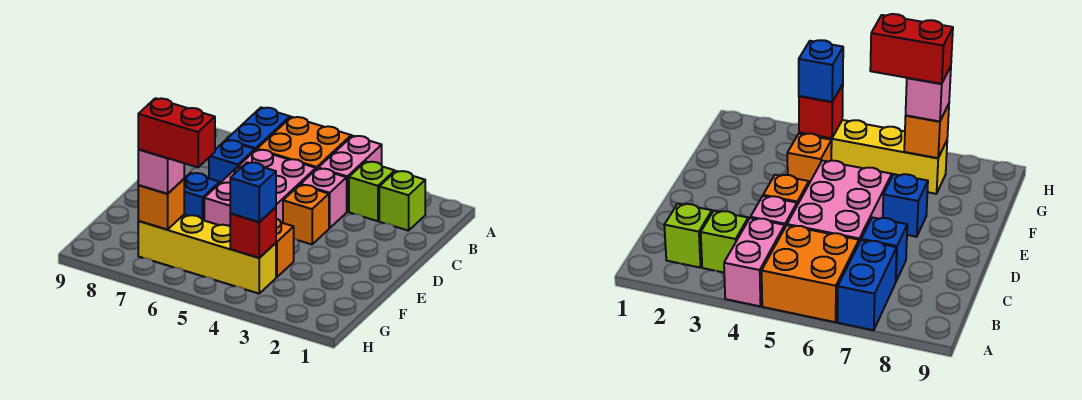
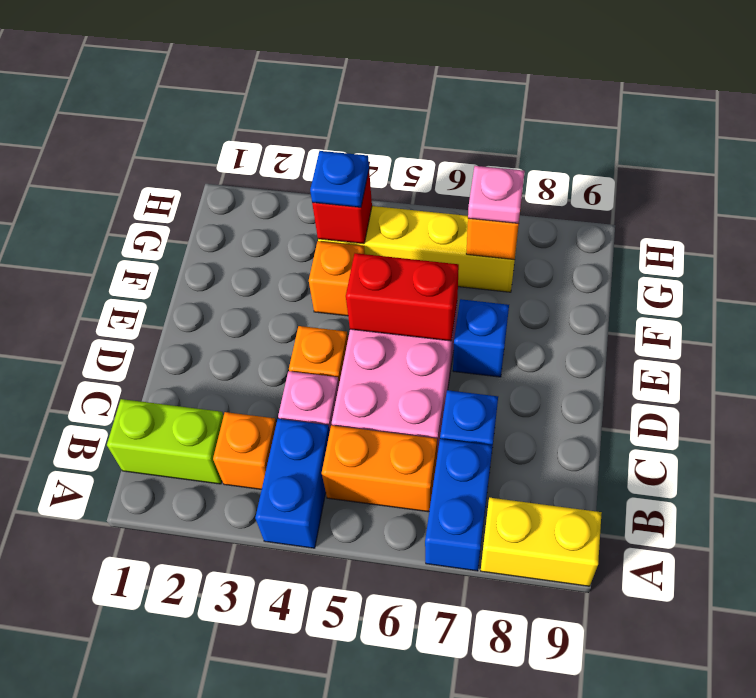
pink 1x2 brick [318,136,382,212] -> blue 1x2 brick [255,419,330,548]
orange 2x2 brick [257,117,351,169] -> orange 1x2 brick [322,425,437,512]
none -> yellow 1x2 brick [481,498,602,586]
lime 1x1 brick [379,171,425,231] -> lime 1x2 brick [107,399,224,484]
lime 1x1 brick [349,161,395,221] -> orange 1x1 brick [213,412,276,489]
blue 1x1 brick [230,162,276,222] -> blue 1x1 plate [310,151,369,207]
red 1x2 brick [138,98,215,167] -> red 1x2 brick moved to [346,253,459,341]
pink 1x1 brick [138,149,184,194] -> pink 1x1 plate [468,166,525,224]

